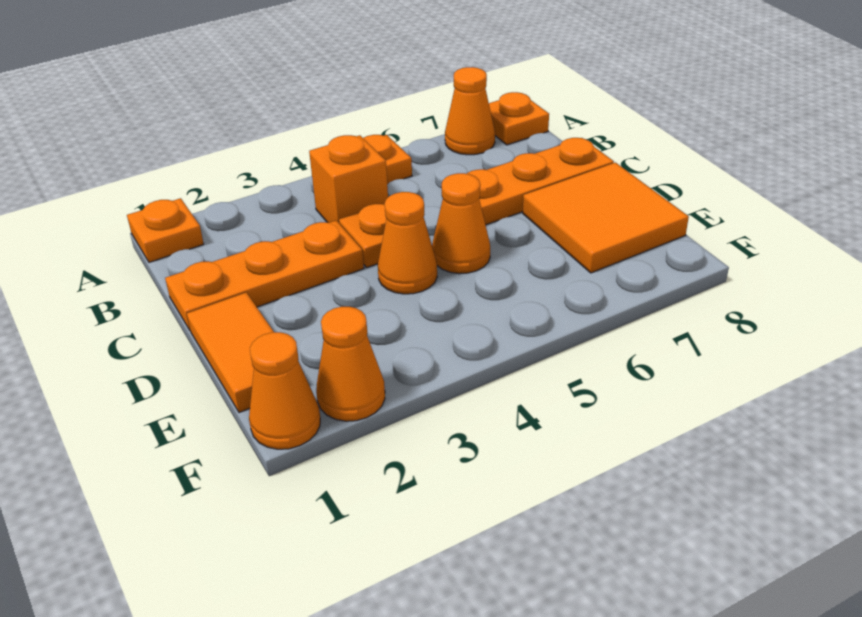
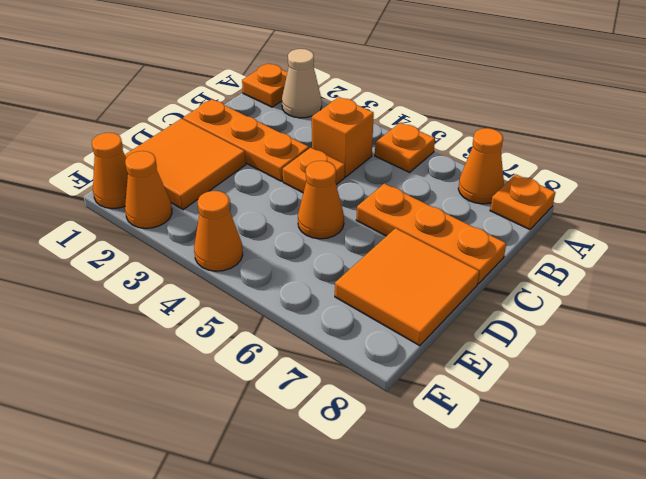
none -> tan 1x1 cone [282,49,322,118]
orange 1x2 tile [187,293,274,413] -> orange 2x2 tile [125,119,246,209]
orange 1x1 cone [378,192,437,294] -> orange 1x1 cone moved to [194,191,243,271]

